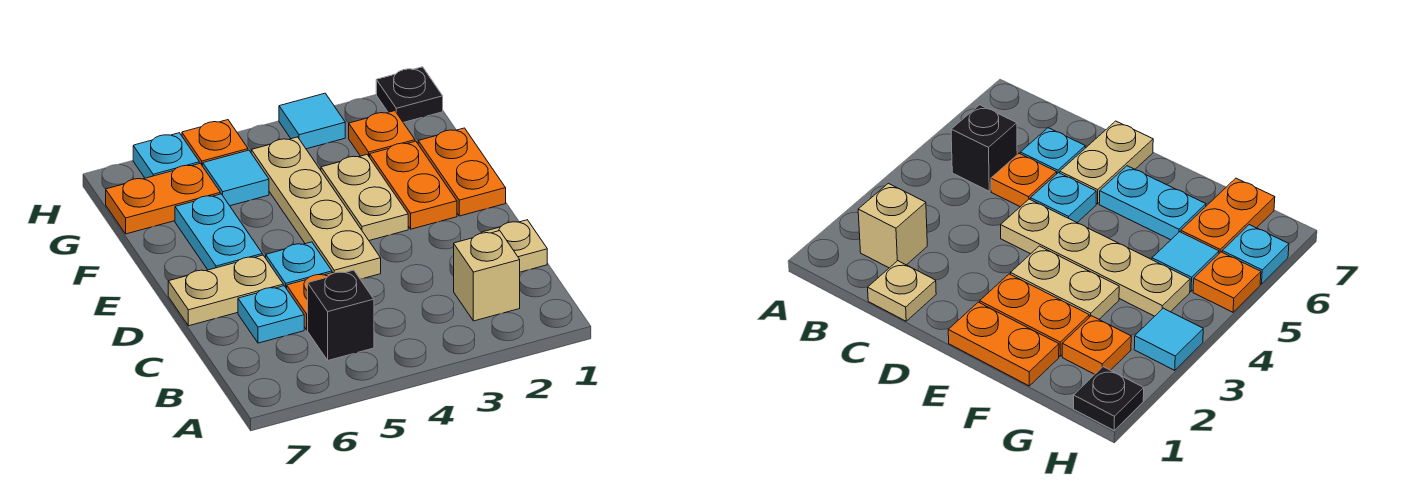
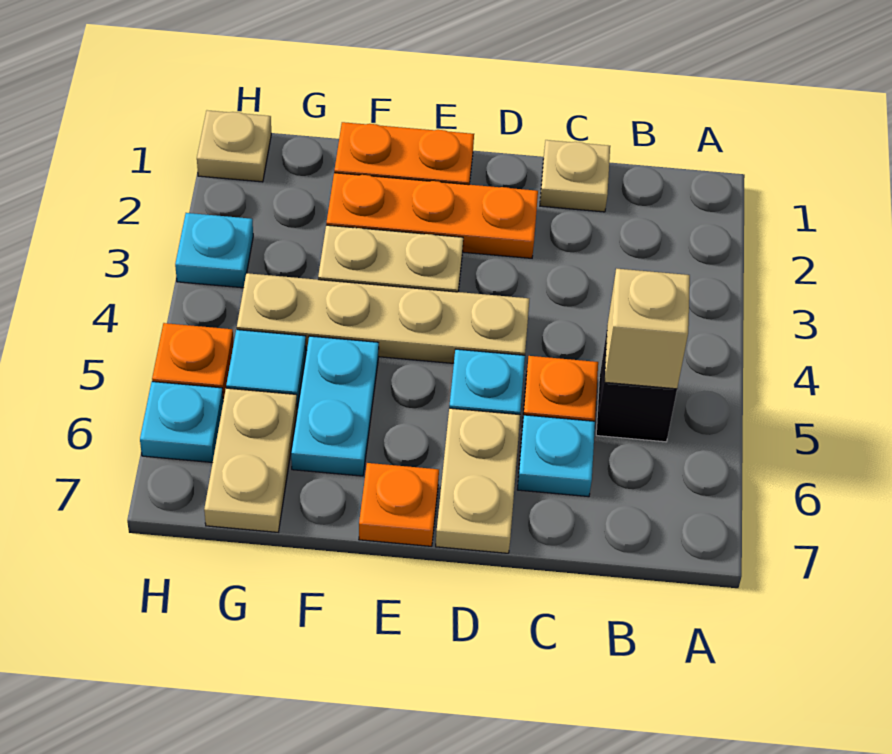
tan 1x1 brick [454,231,520,321] -> tan 1x1 brick moved to [604,269,690,389]
orange 1x2 plate [370,141,457,229] -> orange 1x3 plate [326,173,538,258]
cyan 1x2 plate [175,194,262,270] -> cyan 1x2 plate turned to [291,336,379,476]
orange 1x1 plate [349,111,415,157] -> orange 1x1 plate moved to [359,463,439,546]
orange 1x2 plate [106,163,220,234] -> tan 1x2 plate [204,388,297,532]
black 1x1 plate [376,67,443,123] -> tan 1x1 plate [197,110,271,182]
cyan 1x1 tile [279,93,345,149] -> cyan 1x1 plate [175,213,253,288]

